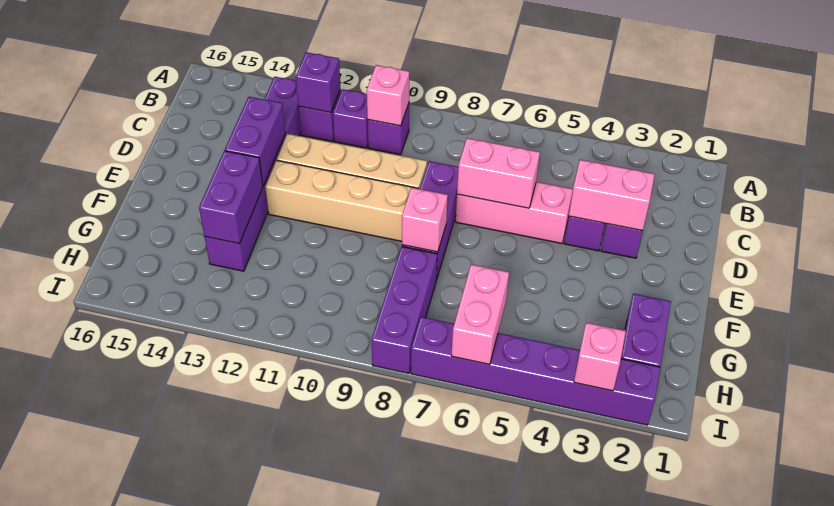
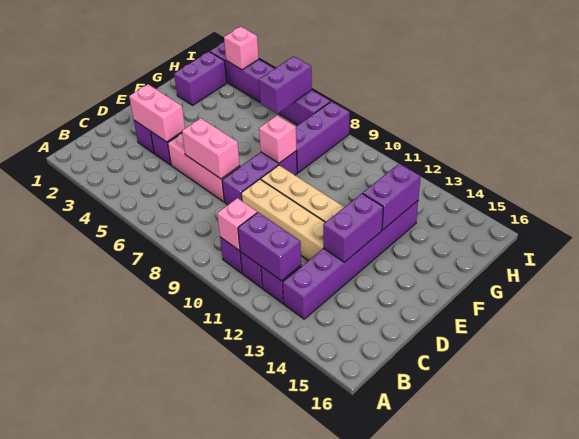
purple 1x1 brick [296,52,340,113] -> purple 1x2 brick [238,212,301,281]
pink 1x2 brick [451,264,509,365] -> purple 1x2 brick [259,56,312,113]

